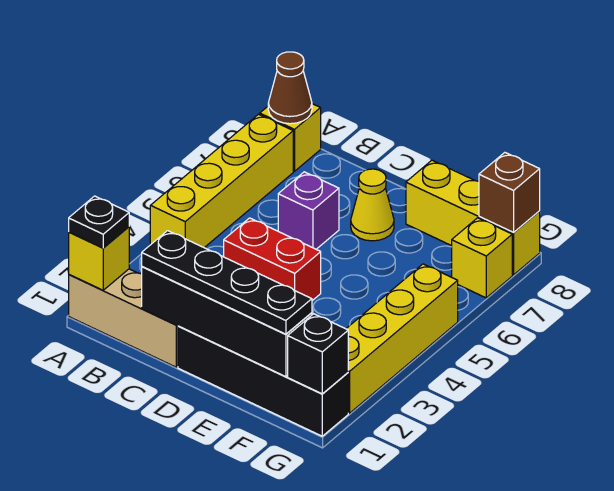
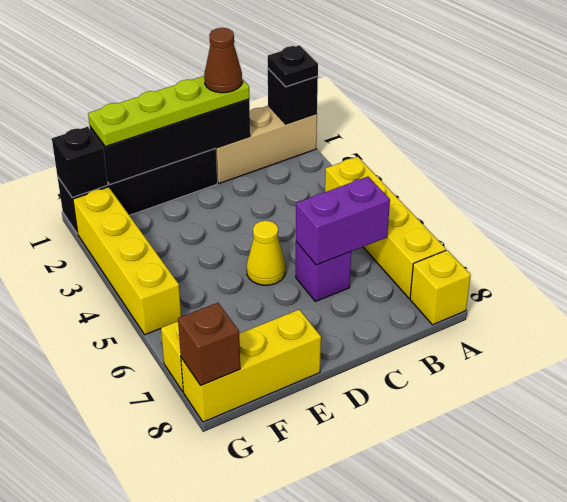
yellow 1x1 brick [69,227,129,290] -> black 1x1 brick [268,69,318,124]
brown 1x1 cone [268,52,312,124] -> brown 1x1 cone moved to [204,28,242,93]
none -> purple 1x2 brick [296,177,390,265]
black 1x4 plate [142,231,312,334] -> lime 1x4 plate [88,76,249,147]
red 1x2 brick [224,218,321,301] -> none
yellow 1x1 cone [351,169,394,241] -> yellow 1x1 cone moved to [247,221,286,285]

